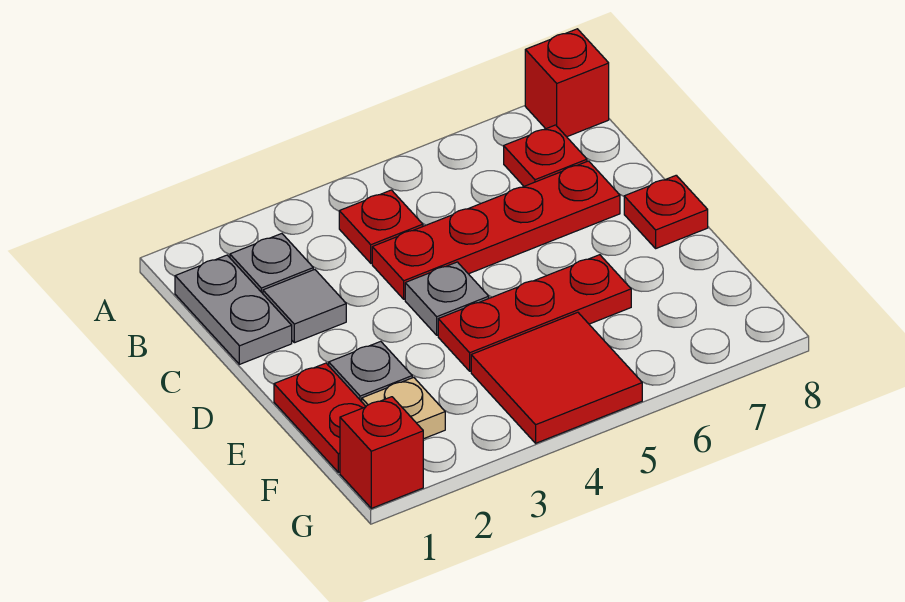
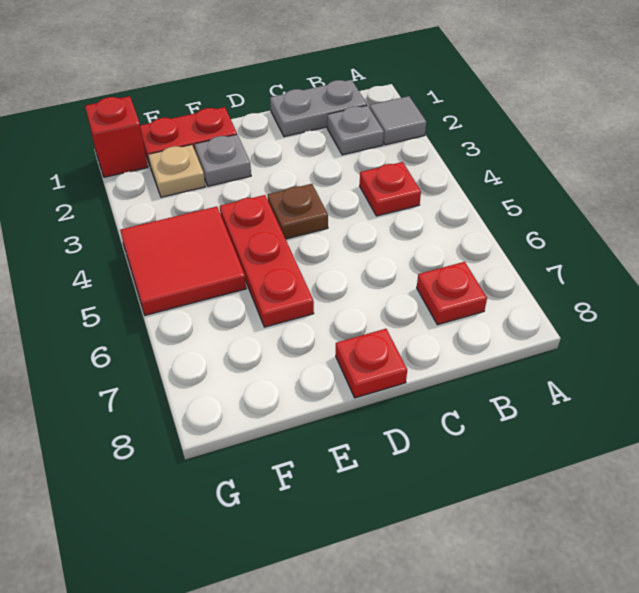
red 1x1 brick [525,29,609,137] -> none
grey 1x1 tile [263,270,346,343] -> grey 1x1 tile moved to [370,96,426,145]
red 1x4 plate [372,161,620,299] -> none
grey 1x1 plate [405,262,489,335] -> brown 1x1 plate [268,184,328,239]

